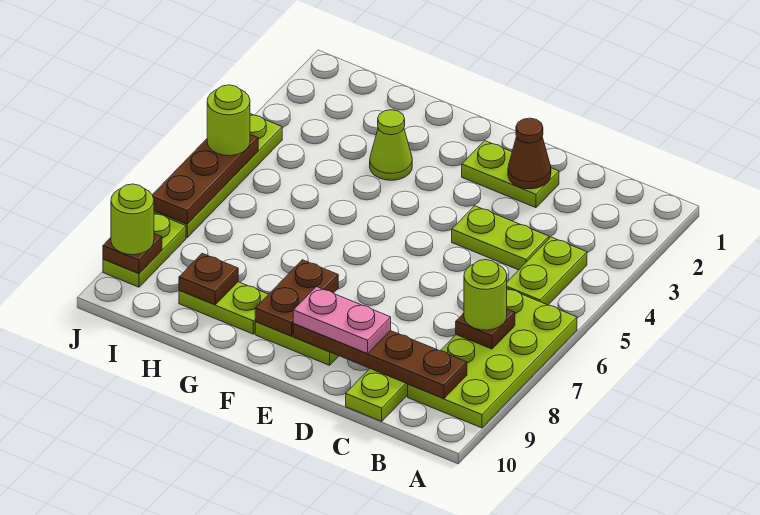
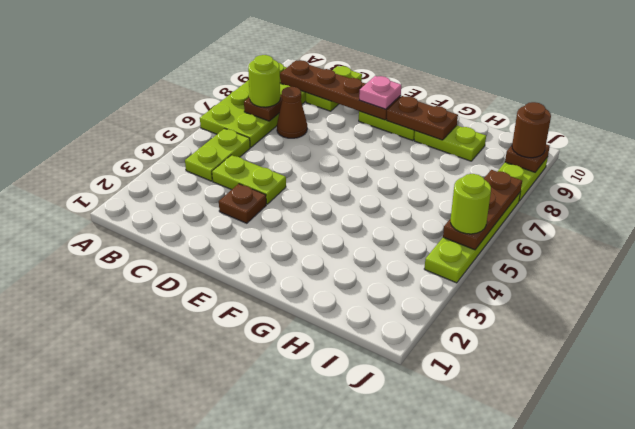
lime 1x2 plate [462,141,559,208] -> none
brown 1x1 cone [508,118,551,189] -> brown 1x1 cone moved to [277,87,307,138]
pink 1x2 plate [293,287,391,354] -> pink 1x1 plate [359,76,401,109]
brown 1x2 plate [255,260,338,336] -> brown 1x2 plate turned to [387,96,458,140]
lime 1x1 cone [370,110,412,180] -> none
brown 1x1 plate [179,253,238,305] -> brown 1x1 plate moved to [219,184,266,223]
lime 1x1 round brick [111,184,154,255] -> brown 1x1 round brick [512,102,551,158]

